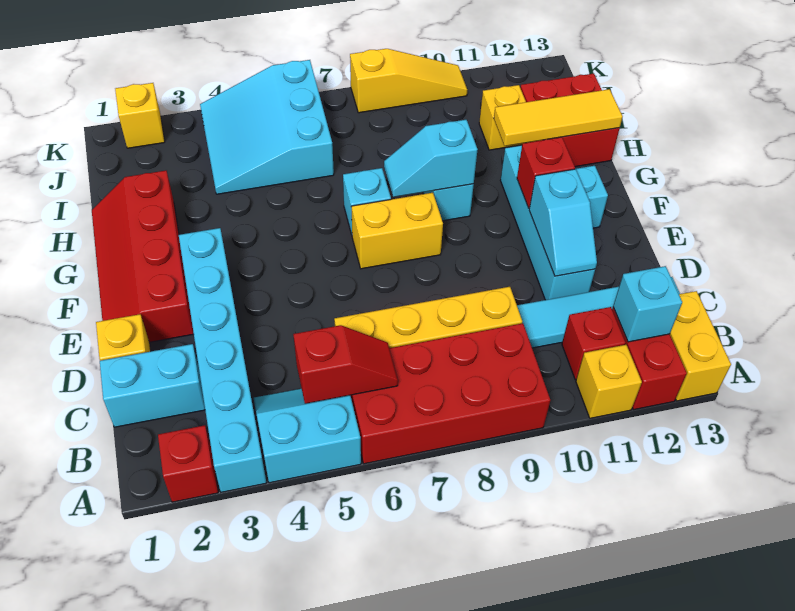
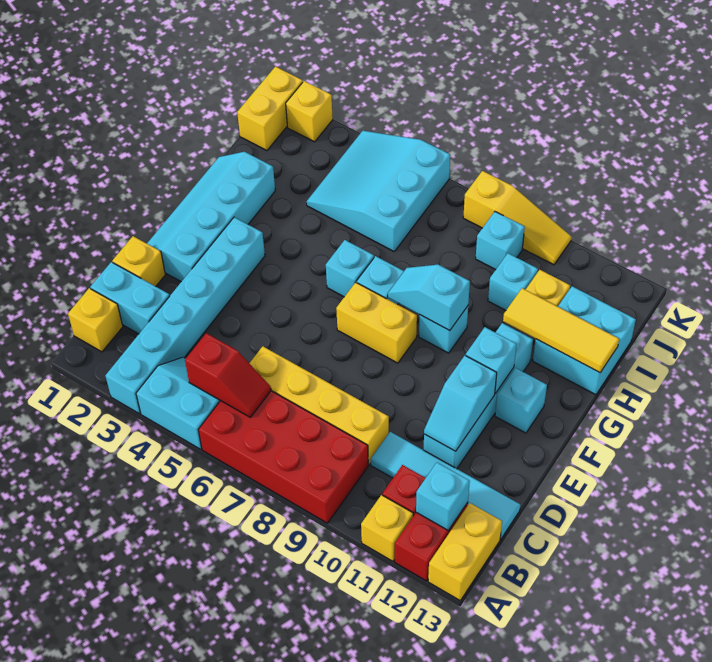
red 1x1 brick [158,425,218,502] -> none
none -> yellow 1x1 brick [68,288,123,352]
red 2x4 slope [92,171,194,342] -> cyan 2x4 slope [147,152,275,282]
red 1x1 brick [517,137,575,208] -> cyan 1x1 brick [466,327,517,394]
none -> cyan 1x1 brick [326,240,374,297]
red 2x2 brick [520,74,620,167] -> cyan 2x2 brick [533,286,636,395]
none -> cyan 1x1 brick [488,253,538,310]
none -> yellow 1x2 brick [237,67,303,151]
none -> cyan 1x1 brick [476,212,525,270]

